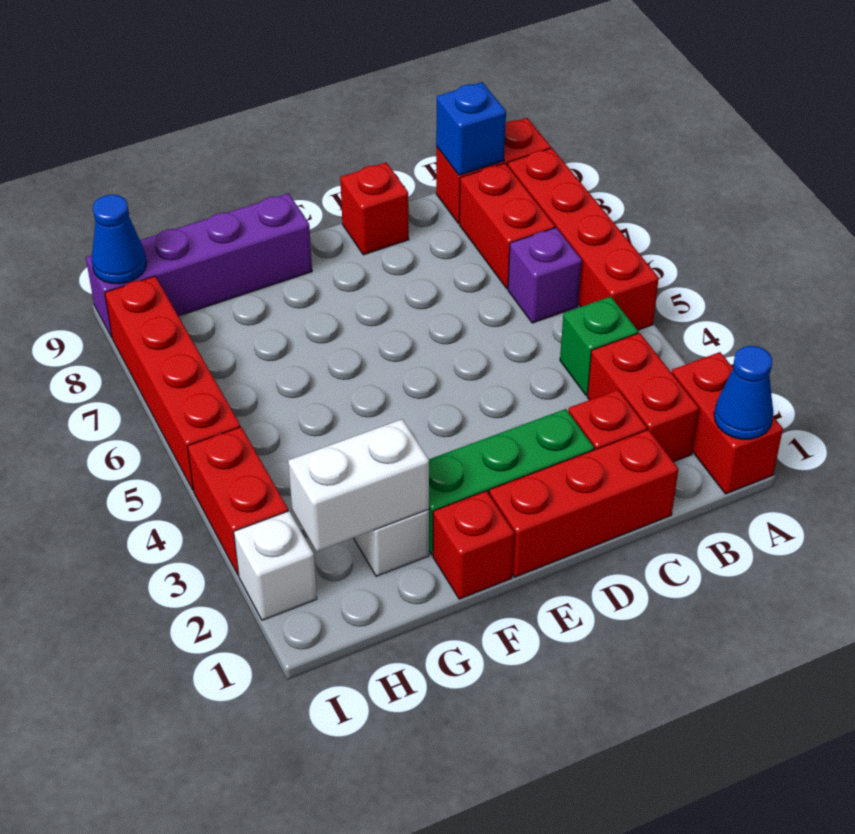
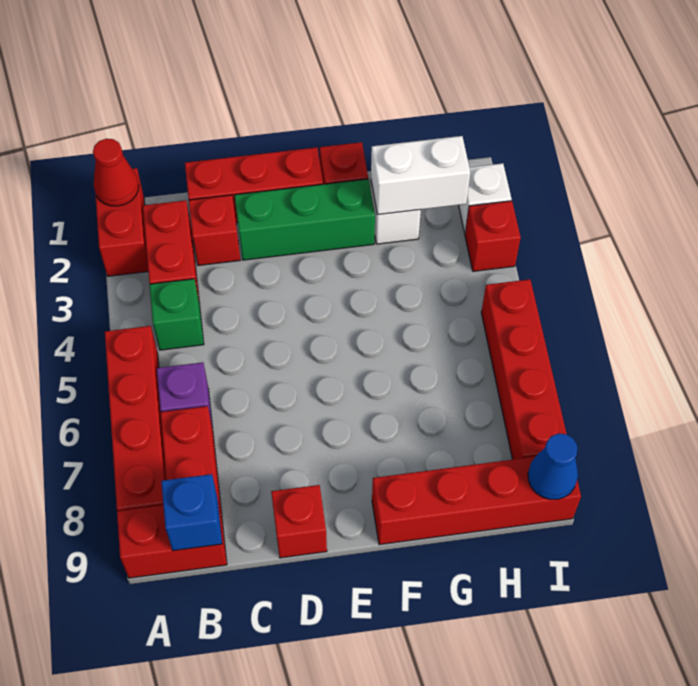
blue 1x1 cone [714,346,773,439] -> red 1x1 cone [93,139,139,206]
purple 1x4 brick [86,193,312,337] -> red 1x4 brick [372,457,581,545]
red 1x2 brick [187,427,288,575] -> red 1x1 brick [465,201,521,271]

